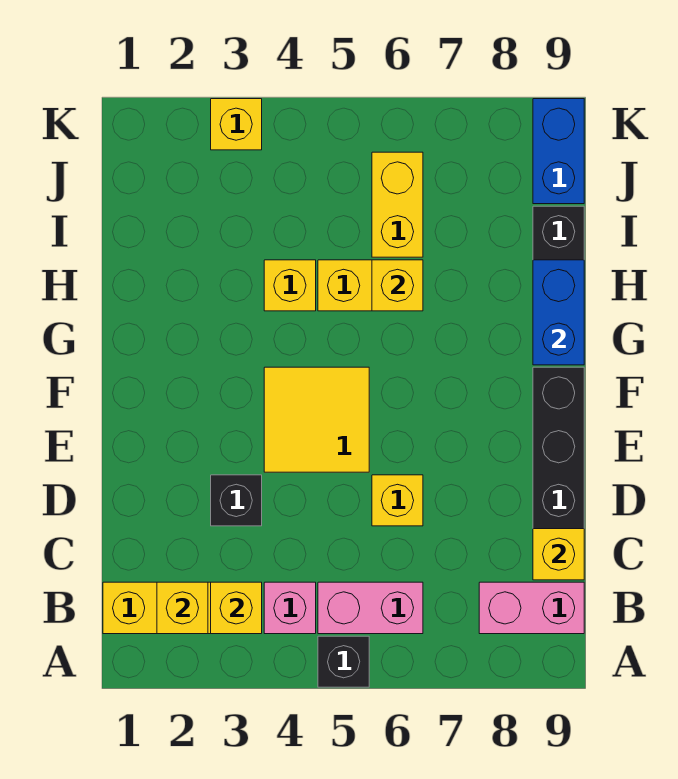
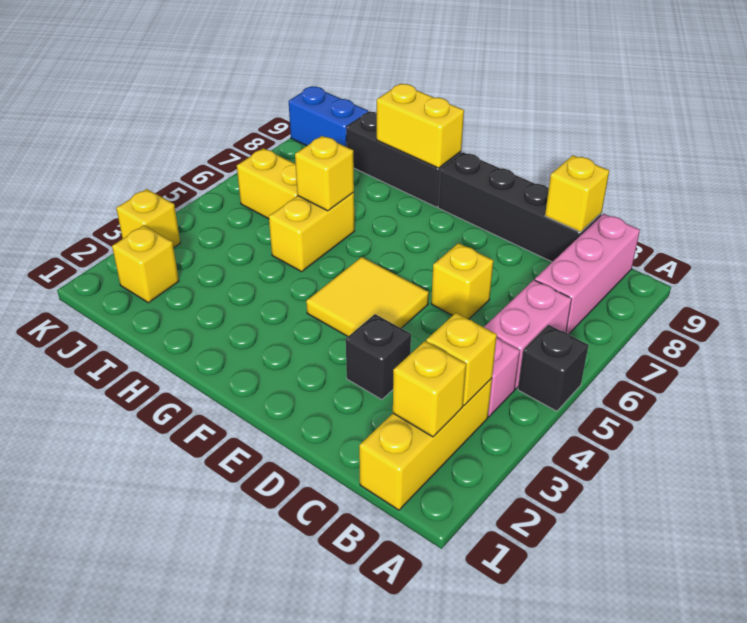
pink 1x2 brick [479,582,584,634] -> pink 1x3 brick [535,214,640,334]
blue 1x2 brick [533,260,584,365] -> yellow 1x2 brick [377,84,464,168]
yellow 1x1 brick [264,260,316,311] -> yellow 1x1 brick moved to [112,226,179,303]

